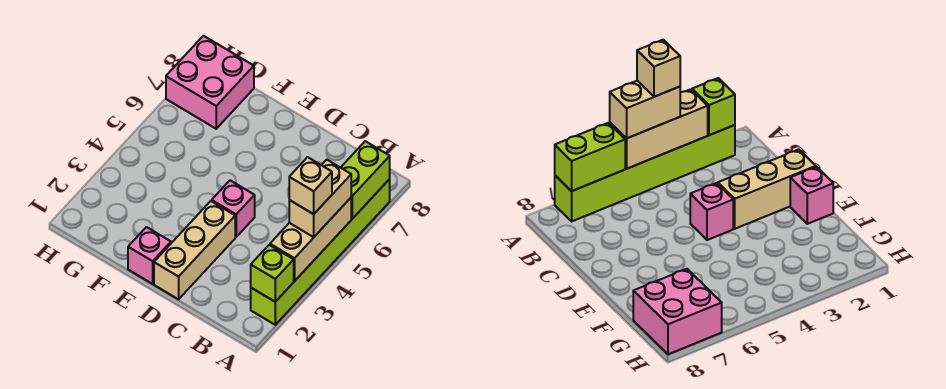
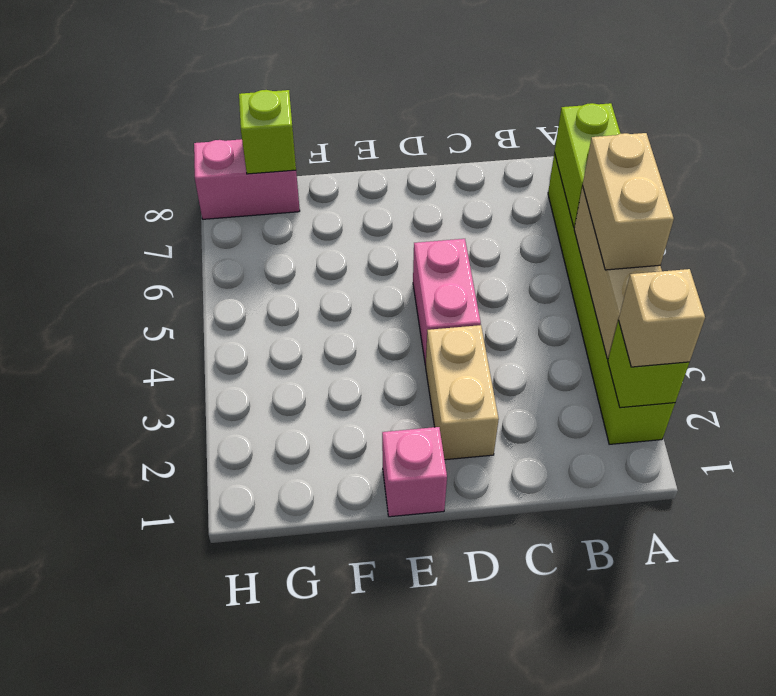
tan 1x1 brick [289,157,332,214] -> tan 1x1 brick moved to [619,269,705,367]
tan 1x3 brick [154,201,235,299] -> tan 1x2 brick [426,325,499,460]
pink 1x1 brick [212,180,255,237] -> pink 1x2 brick [413,239,481,366]
pink 2x2 brick [166,36,254,129] -> pink 1x2 brick [194,139,300,219]
none -> lime 1x1 brick [239,90,296,174]

